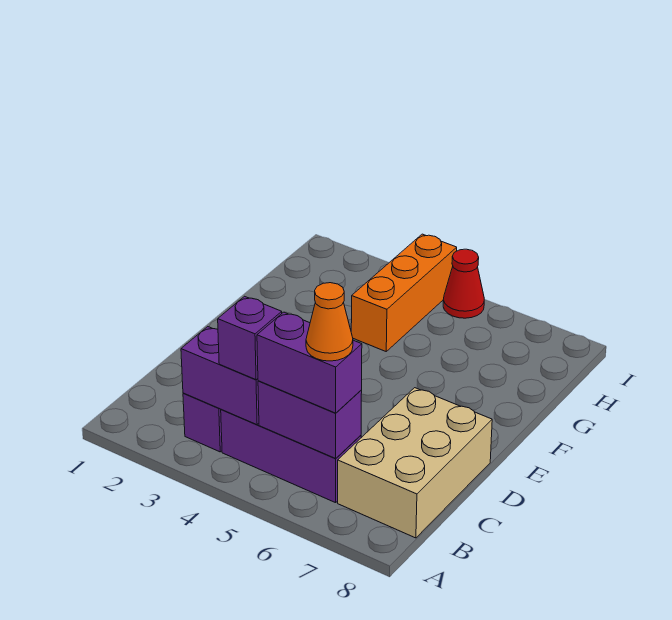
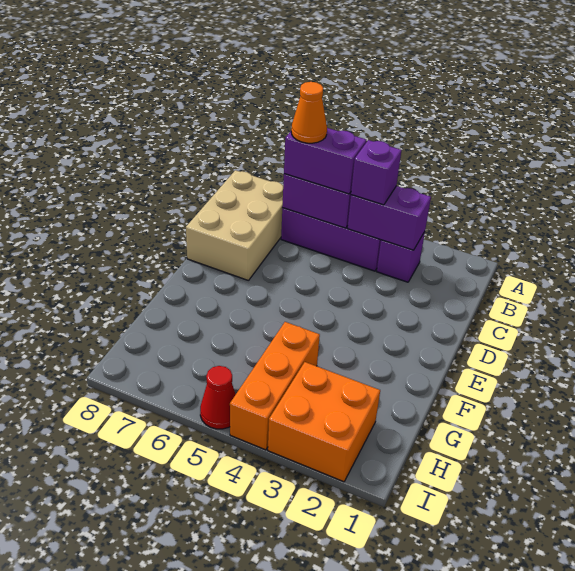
none -> orange 2x2 brick [268,362,380,482]

